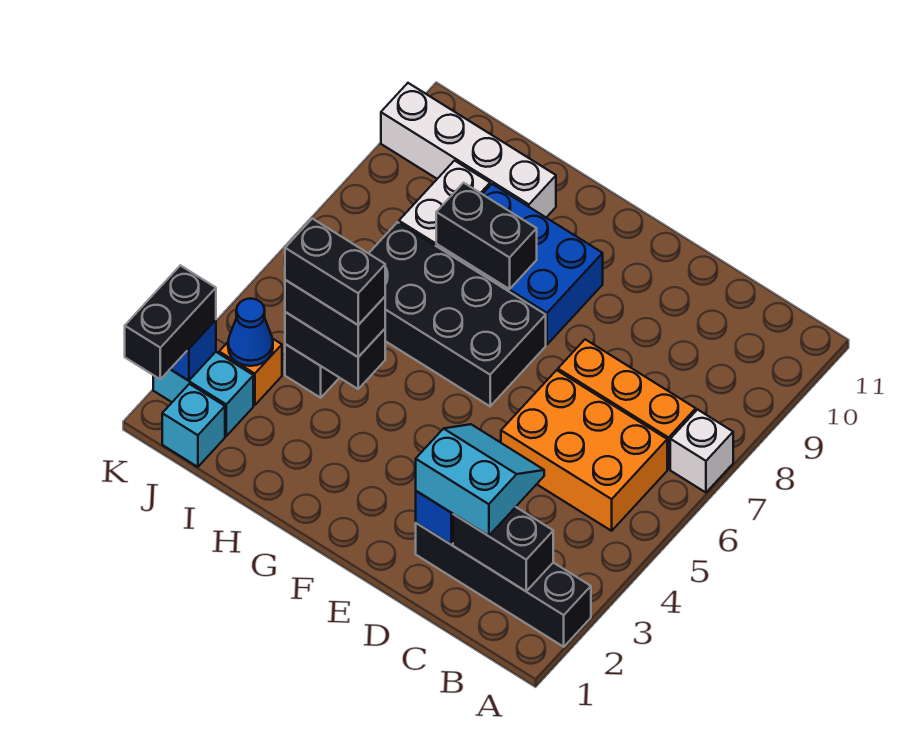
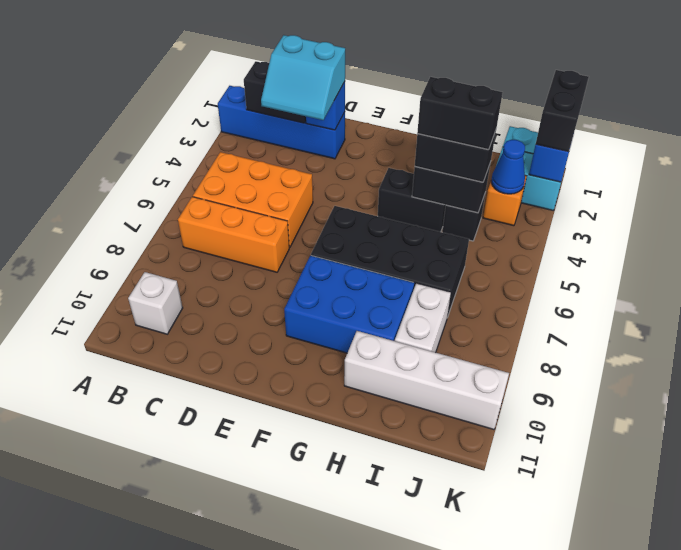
black 1x4 brick [416,523,591,647] -> blue 1x4 brick [218,86,345,159]
white 1x1 brick [670,410,733,492] -> white 1x1 brick moved to [128,272,183,334]
black 1x2 brick [436,183,537,289] -> black 1x2 brick moved to [378,168,446,232]

